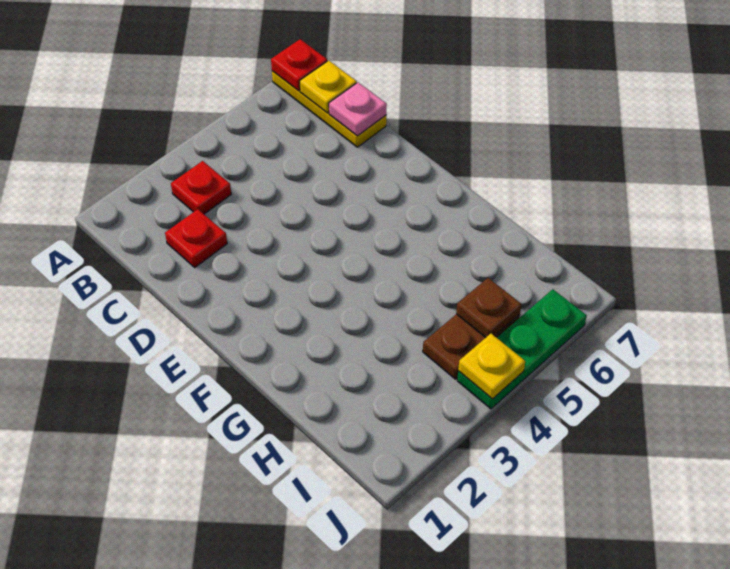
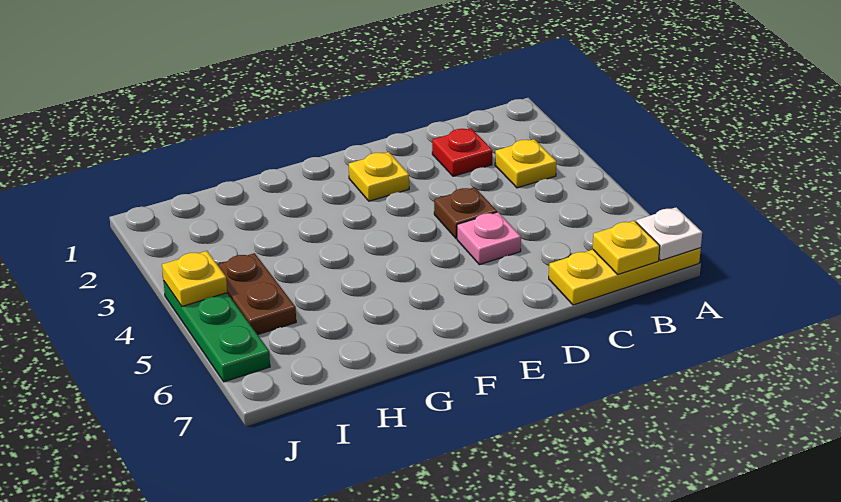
red 1x1 plate [271,39,327,91] -> white 1x1 plate [636,208,702,260]
red 1x1 plate [171,161,231,214] -> yellow 1x1 plate [495,139,557,188]
pink 1x1 plate [329,82,387,136] -> pink 1x1 plate moved to [457,212,521,265]
none -> yellow 1x1 plate [349,152,409,201]
brown 1x1 plate [456,278,522,338] -> brown 1x1 plate moved to [434,187,497,238]

